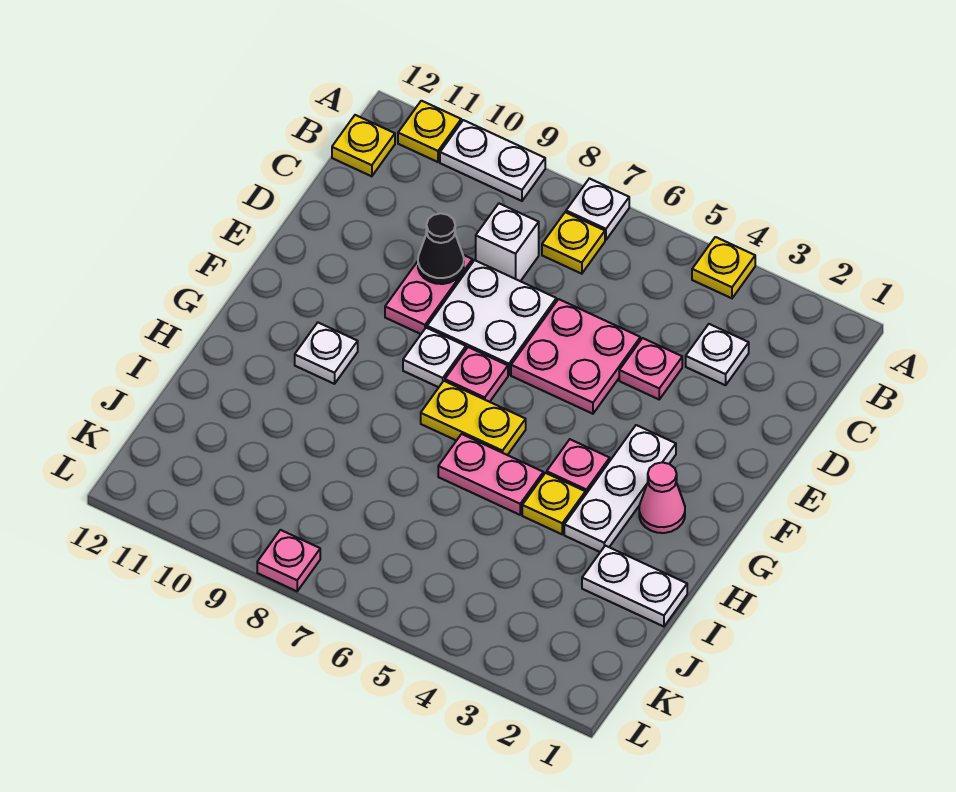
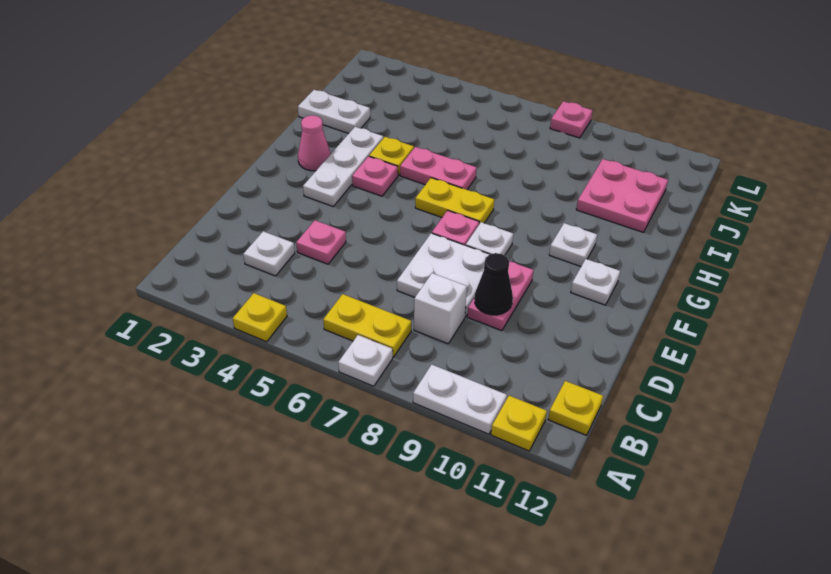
yellow 1x1 plate [542,212,605,274] -> yellow 1x2 plate [323,294,411,357]
pink 2x2 plate [511,299,640,414] -> pink 2x2 plate moved to [576,159,668,232]
none -> white 1x1 plate [571,259,620,305]

